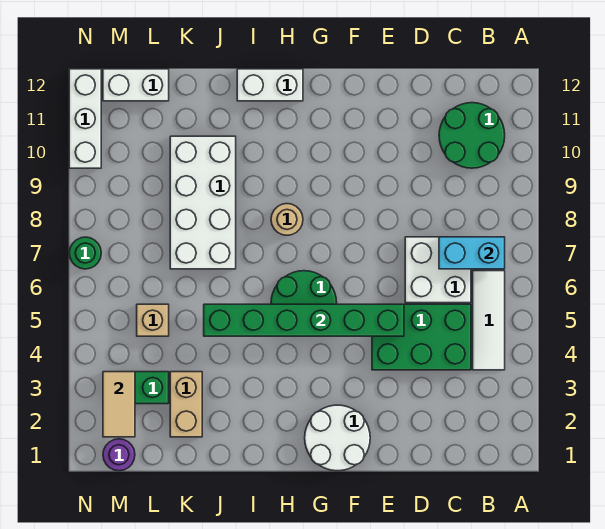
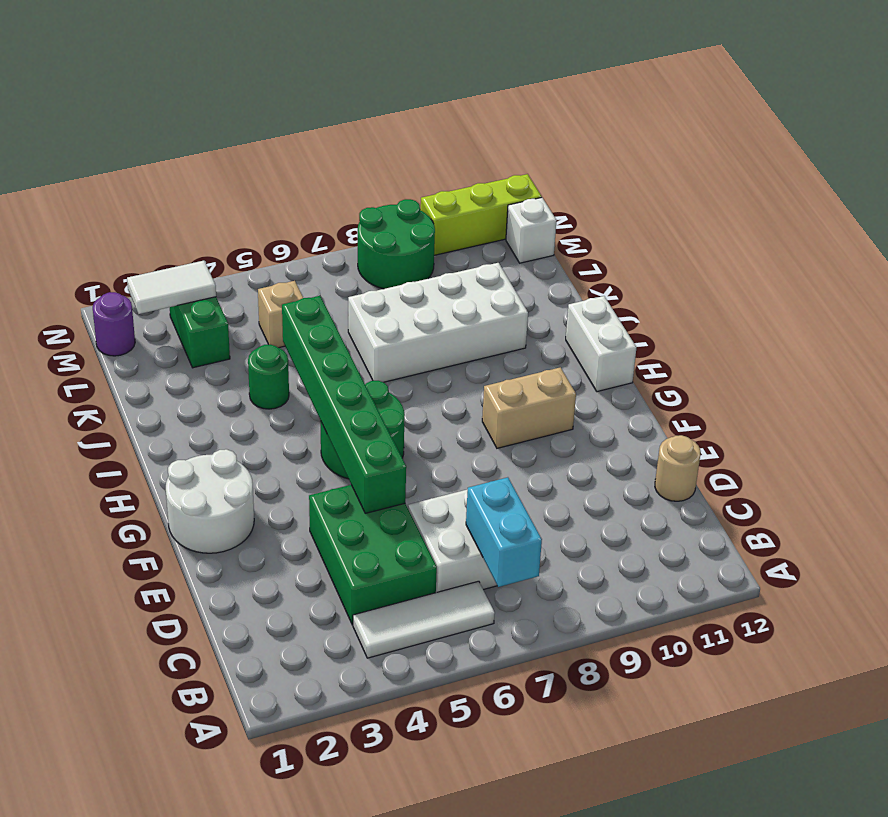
green 2x2 round brick [439,103,505,168] -> green 2x2 round brick moved to [358,199,435,289]
tan 1x1 round brick [271,204,303,235] -> tan 1x1 round brick moved to [655,435,701,501]
tan 1x2 brick [170,372,202,437] -> tan 1x2 brick moved to [482,367,576,448]
white 1x2 brick [103,69,169,101] -> white 1x1 brick [506,198,557,263]
tan 1x2 tile [103,372,135,437] -> white 1x2 tile [127,261,216,314]
green 1x1 round brick [69,237,101,269] -> green 1x1 round brick moved to [248,344,289,409]
white 1x3 brick [69,69,101,168] -> lime 1x3 brick [421,174,542,255]

